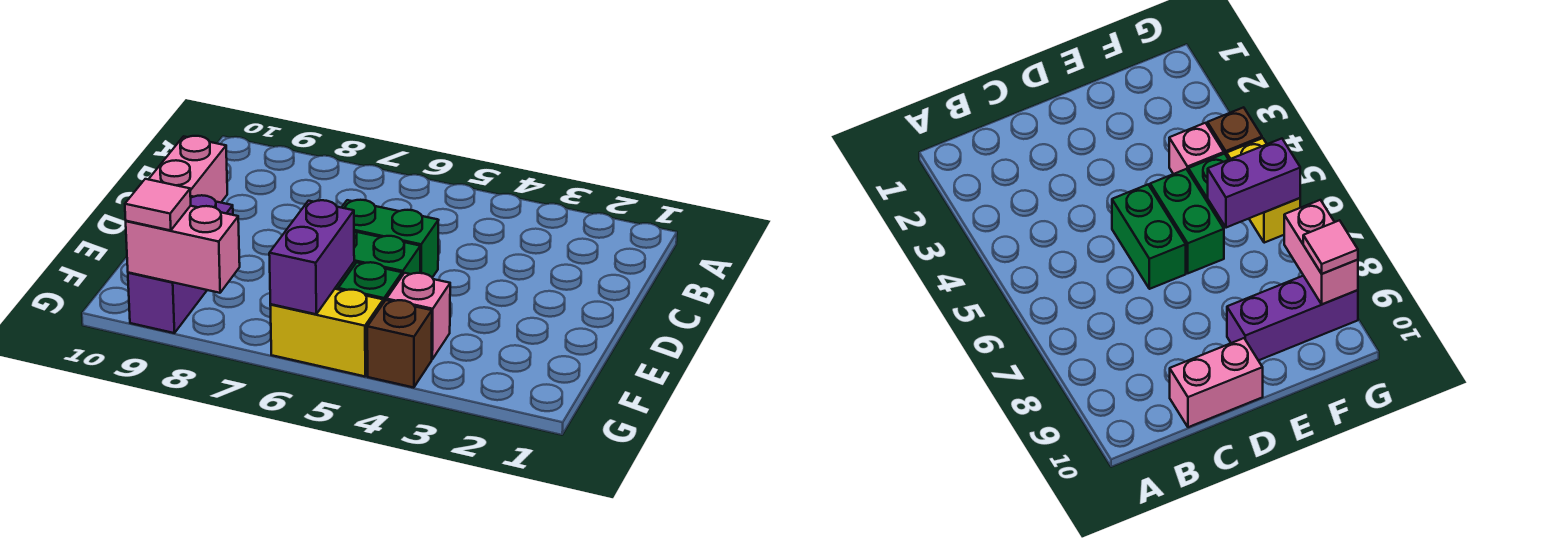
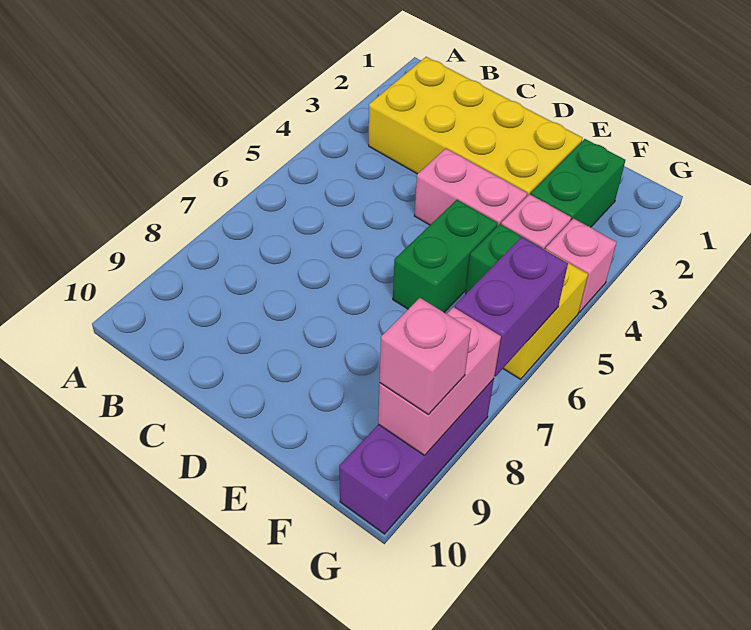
none -> yellow 2x4 brick [369,57,583,196]
pink 1x2 brick [149,136,227,203] -> pink 1x2 brick moved to [415,149,527,226]
green 1x2 brick [342,200,439,277] -> green 1x2 brick moved to [531,139,625,227]
purple 1x3 brick [128,195,233,333] -> purple 1x3 brick turned to [339,379,494,534]
purple 1x2 brick [269,200,354,314] -> purple 1x2 brick turned to [455,237,568,376]
brown 1x1 brick [367,300,432,388] -> pink 1x1 brick [545,219,616,312]
pink 1x1 tile [125,179,191,231] -> pink 1x1 brick [380,298,471,415]

